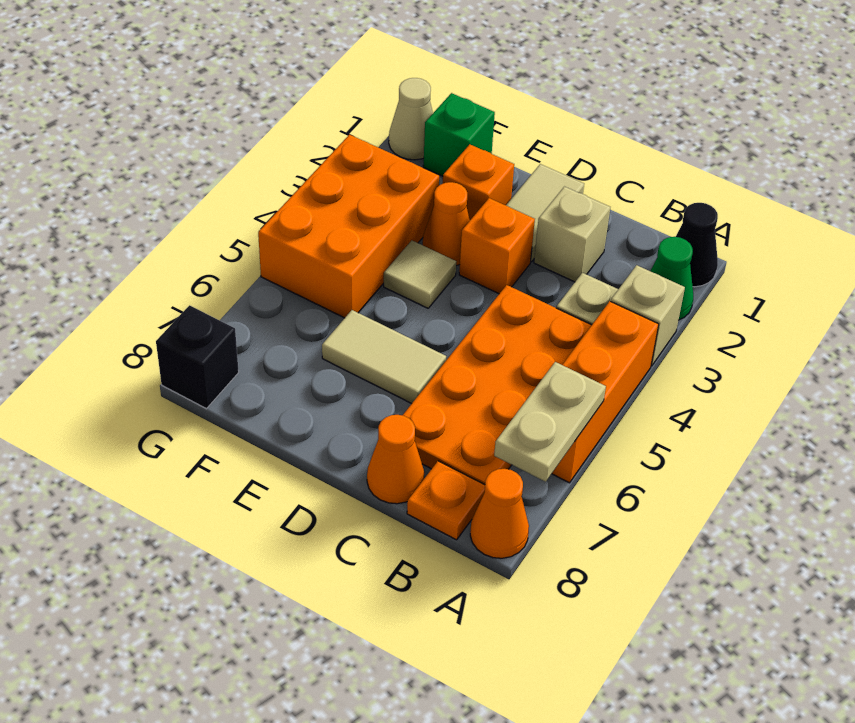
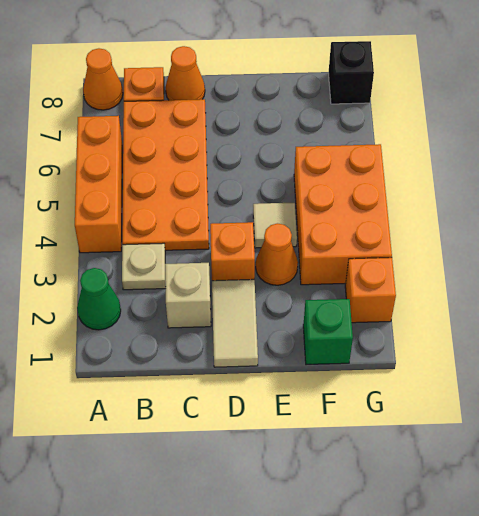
black 1x1 cone [676,203,718,287] -> none
tan 1x1 brick [611,265,685,366] -> none
tan 1x2 plate [494,362,606,482] -> none
tan 1x2 tile [322,310,446,404] -> none
orange 1x1 brick [443,144,514,220] -> orange 1x1 brick moved to [345,257,396,323]
tan 1x1 cone [389,78,433,160] -> none

